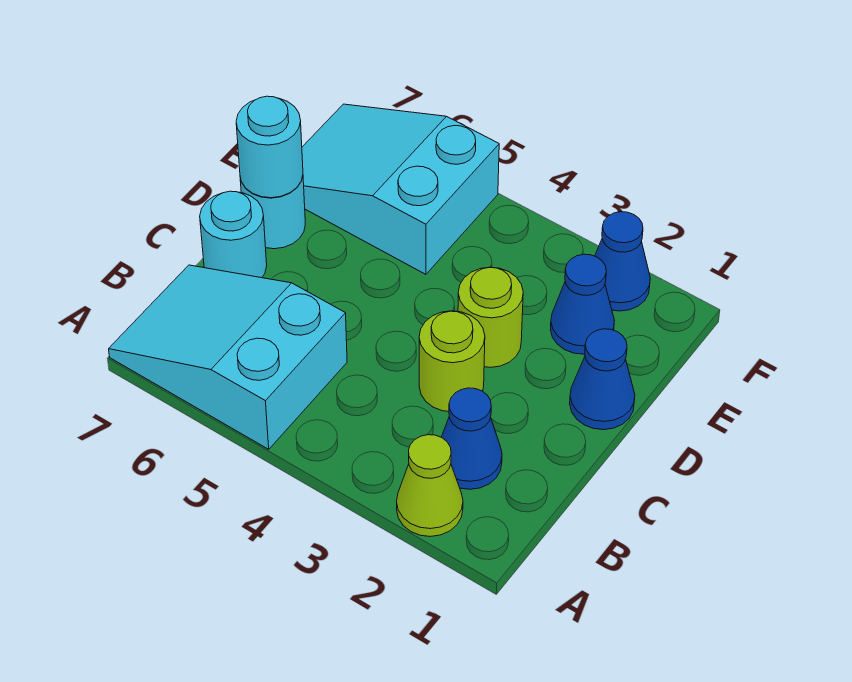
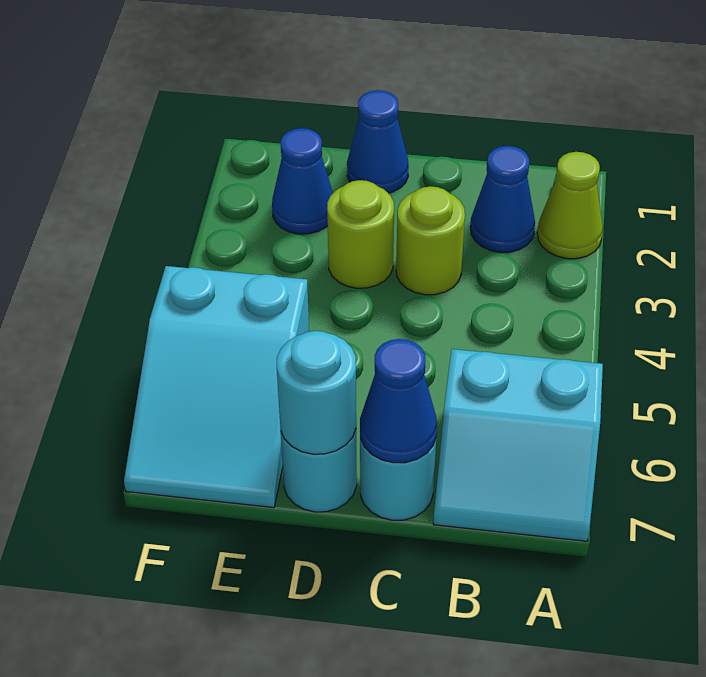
cyan 2x3 slope [109,265,347,449] -> cyan 2x2 slope [433,349,603,541]
blue 1x1 cone [595,212,650,311] -> blue 1x1 cone moved to [360,339,437,463]

